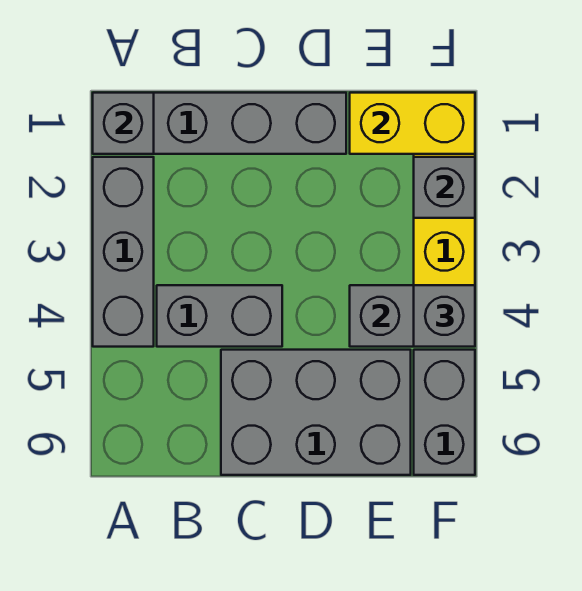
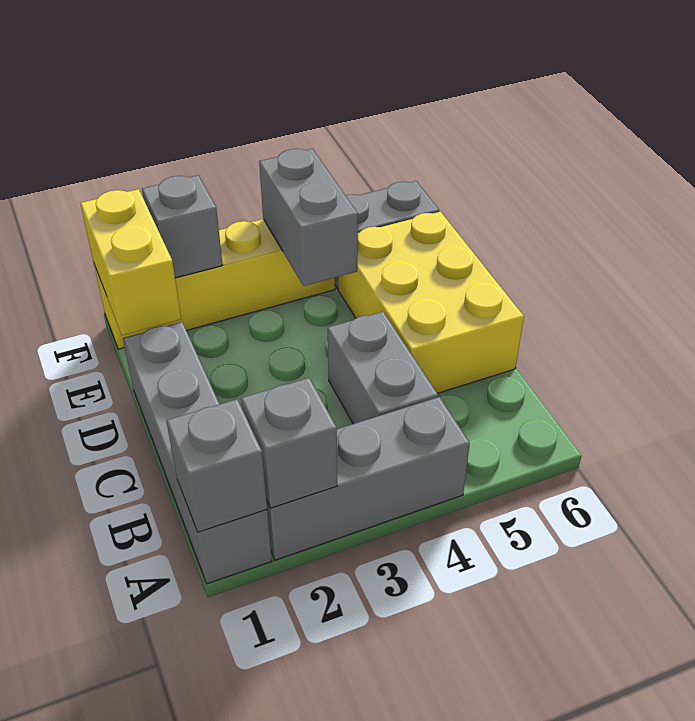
grey 2x3 brick [221,350,411,475] -> yellow 2x3 brick [338,212,524,393]
grey 1x1 brick [414,285,475,347] -> grey 1x1 brick moved to [241,378,337,508]

